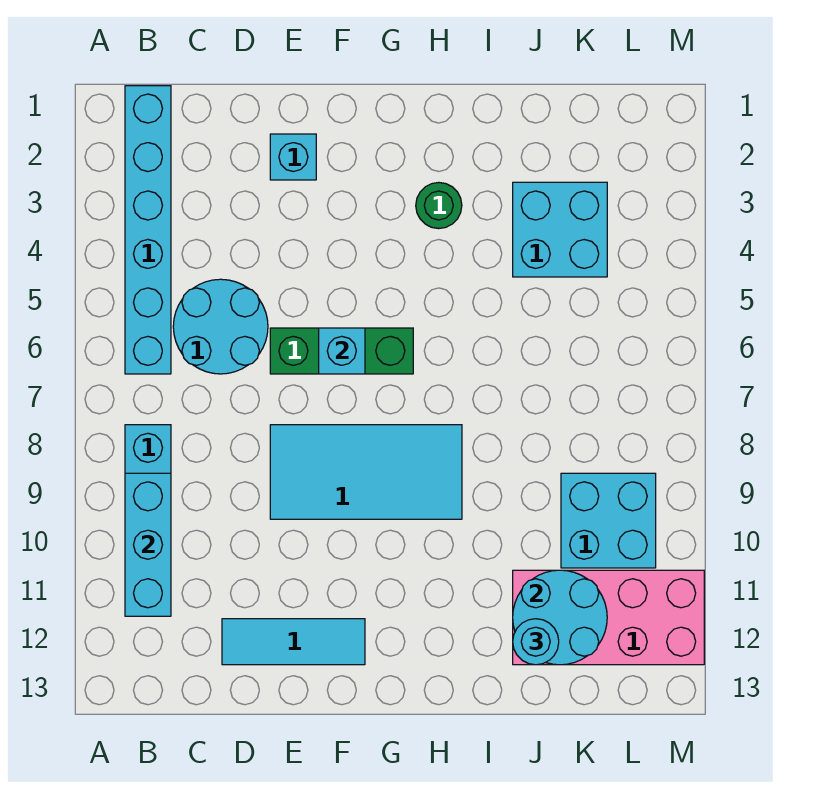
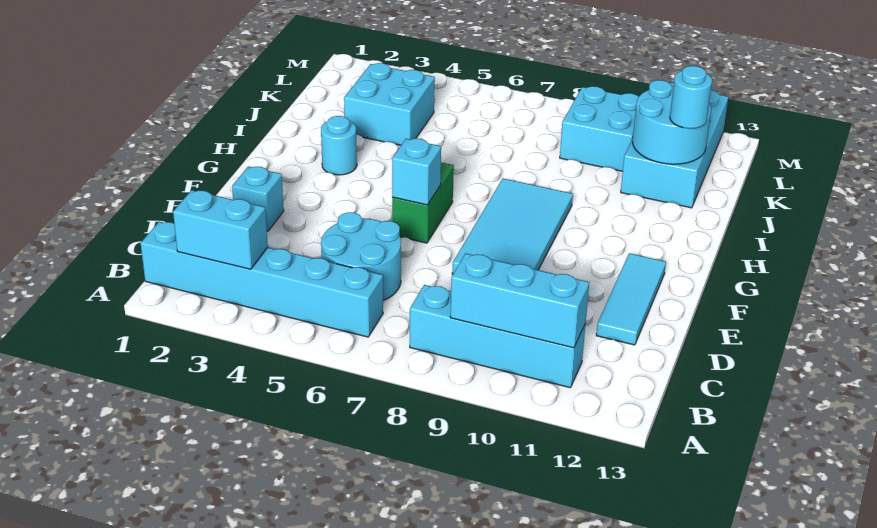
none -> cyan 1x2 brick [173,190,268,269]
green 1x3 brick [270,328,413,374] -> green 1x2 brick [392,162,454,243]
green 1x1 round brick [416,182,462,229] -> cyan 1x1 round brick [321,116,357,175]
pink 2x4 brick [513,570,704,665] -> cyan 2x4 brick [621,83,728,208]

